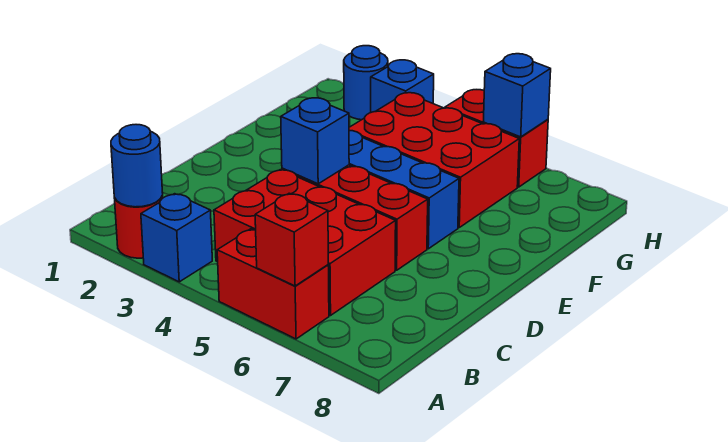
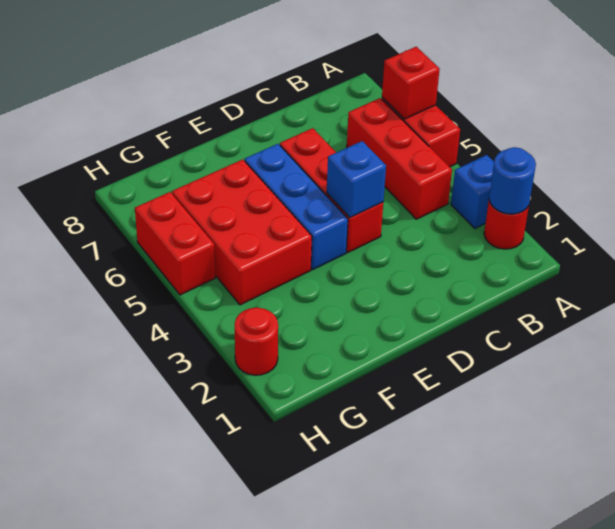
red 2x3 brick [214,170,396,315] -> red 1x3 brick [347,98,452,219]
blue 1x1 round brick [344,46,388,120] -> red 1x1 round brick [235,308,278,375]
blue 1x1 brick [371,60,434,112] -> none
blue 1x1 brick [483,54,551,137] -> none

